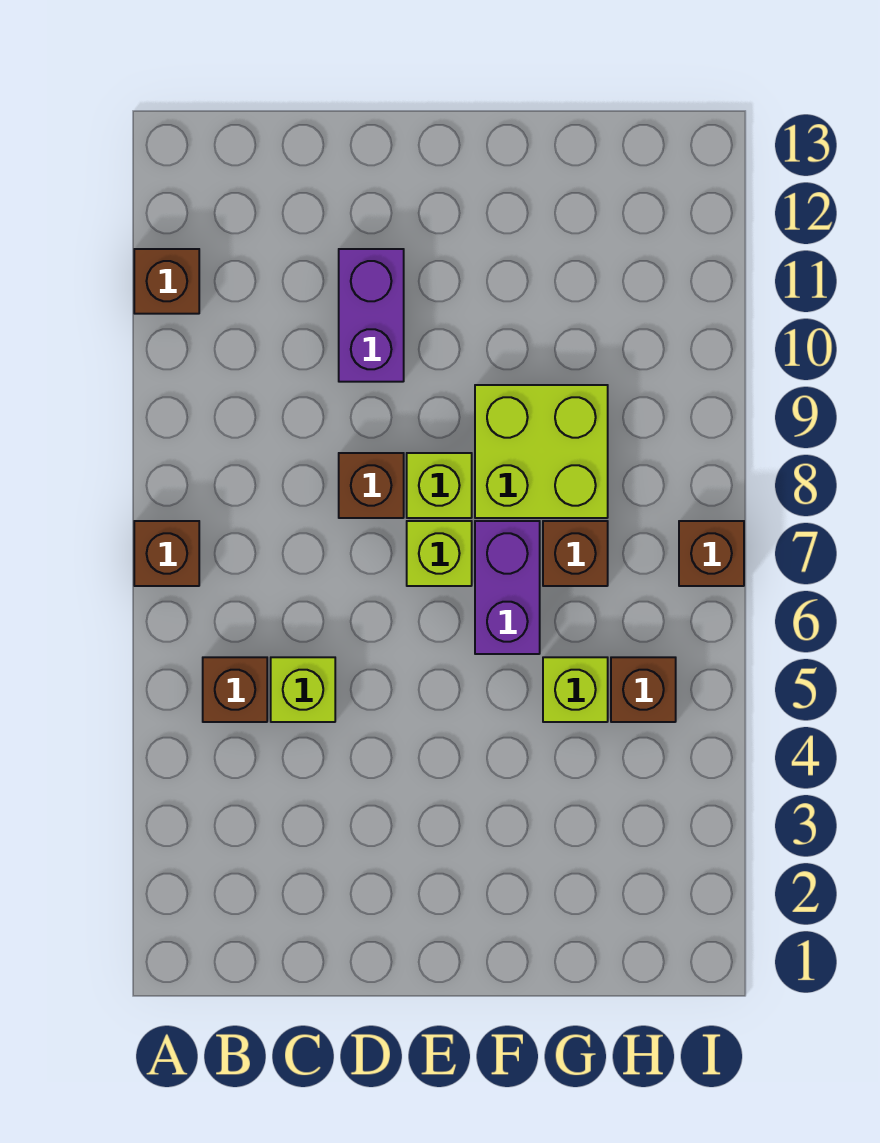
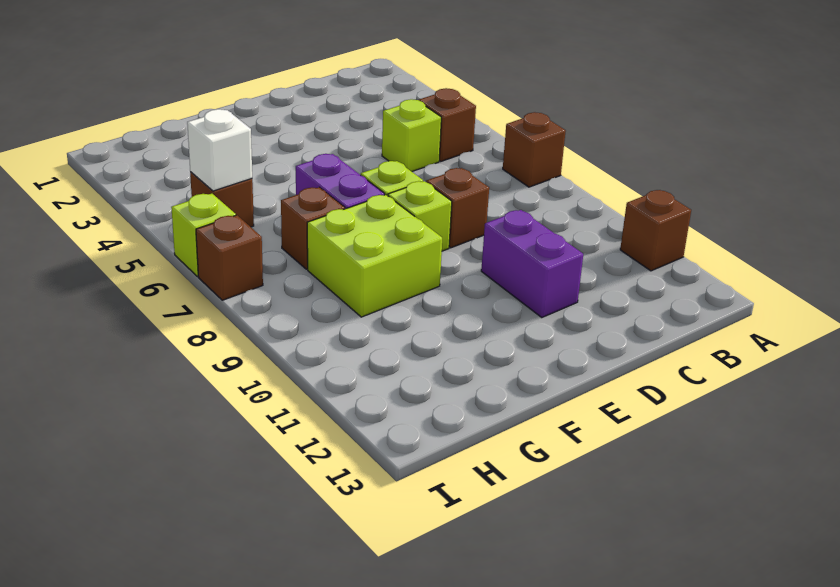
lime 1x1 brick [543,657,608,722] -> lime 1x1 brick moved to [171,194,236,277]
none -> white 1x1 brick [187,109,252,191]

